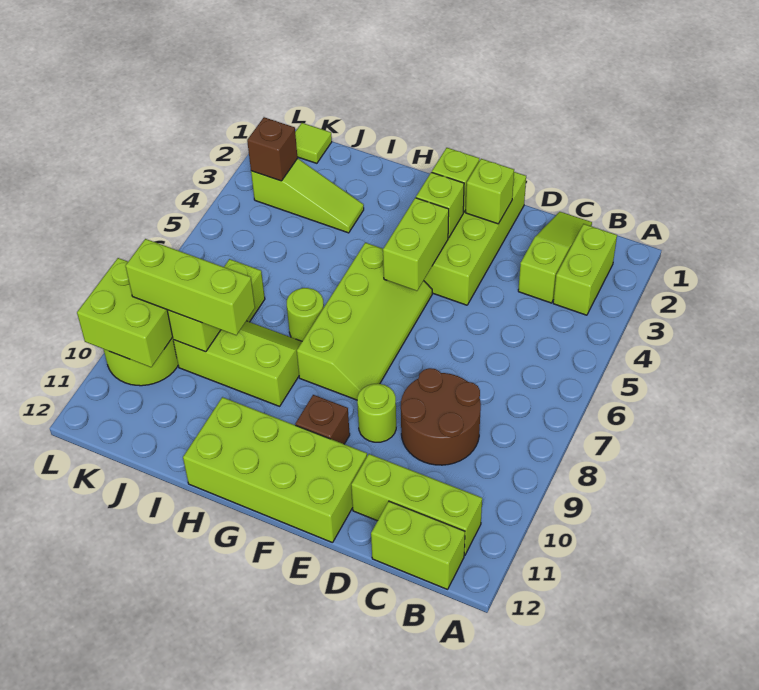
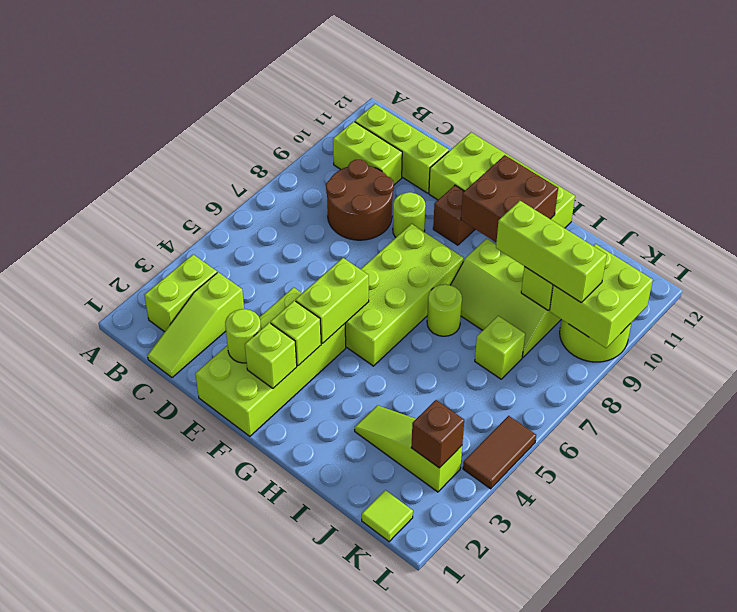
lime 1x2 brick [371,501,465,589] -> lime 1x2 brick moved to [333,122,402,185]
lime 1x1 brick [466,159,514,224] -> lime 1x1 round brick [225,309,261,363]
lime 2x4 slope [297,243,432,400] -> lime 2x4 brick [345,224,464,366]
none -> brown 2x2 brick [461,155,558,242]
none -> brown 1x2 tile [463,416,536,489]

